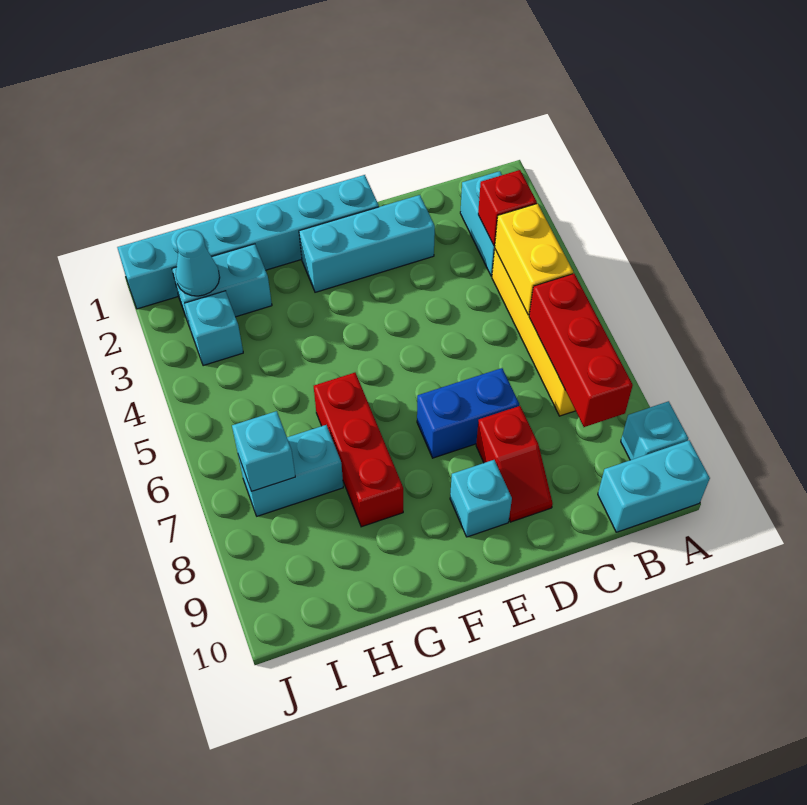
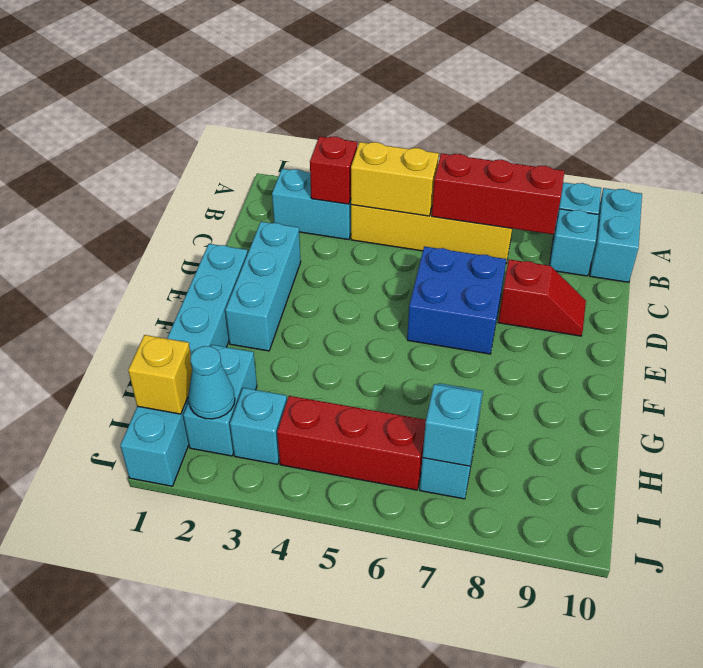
blue 1x2 brick [417,368,519,458] -> blue 2x2 brick [407,246,506,354]
cyan 1x1 brick [450,460,512,537] -> cyan 1x1 brick moved to [550,209,599,276]
red 1x3 brick [314,373,403,527] -> red 1x3 brick moved to [277,396,426,490]
none -> yellow 1x1 brick [128,335,192,414]

